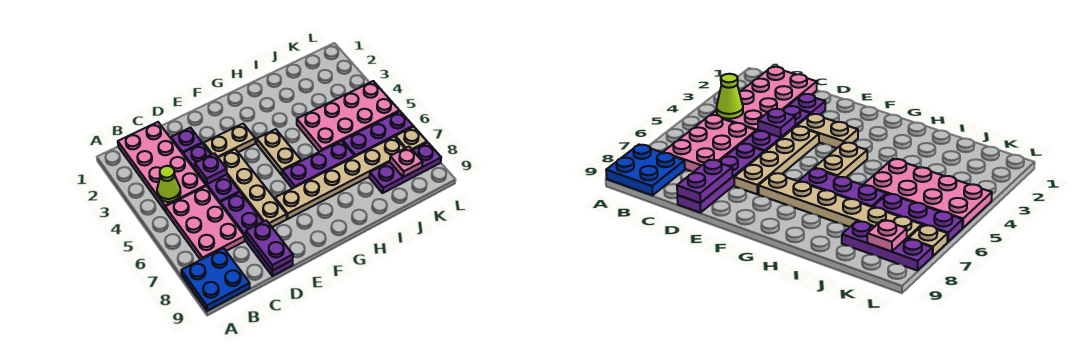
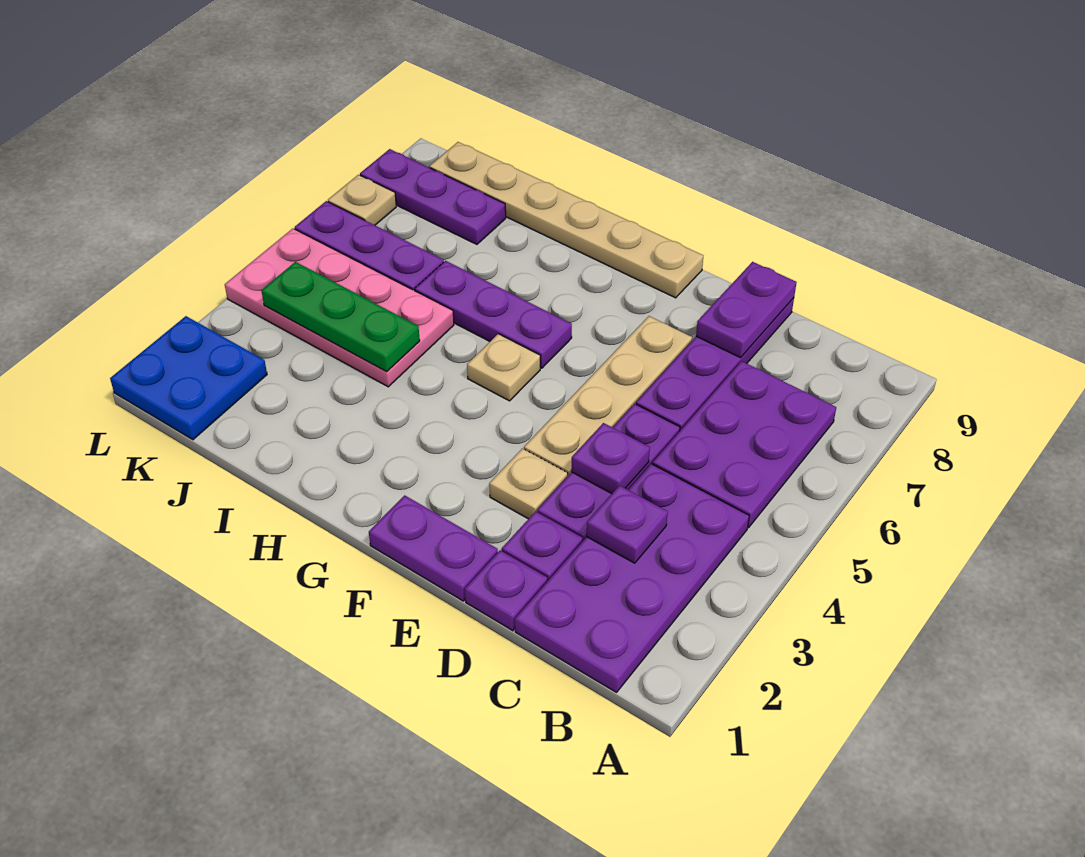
blue 2x2 plate [181,248,250,311] -> blue 2x2 plate moved to [110,316,267,440]
pink 2x4 plate [118,122,206,211] -> purple 2x4 plate [515,464,749,693]
lime 1x1 cone [157,166,181,202] -> none
pink 2x3 plate [165,186,245,260] -> purple 2x3 plate [652,361,836,528]
none -> purple 1x1 plate [587,486,668,563]
none -> purple 1x1 plate [465,550,547,631]
none -> purple 1x2 plate [369,495,498,601]
tan 1x2 plate [204,124,255,157] -> tan 1x1 plate [489,448,568,519]
tan 1x6 plate [275,137,405,219] -> tan 1x6 plate moved to [429,142,703,298]
tan 1x2 plate [257,129,301,175] -> tan 1x1 plate [467,334,540,401]
none -> green 1x3 plate [261,262,420,371]
pink 1x1 plate [390,147,423,177] -> none

